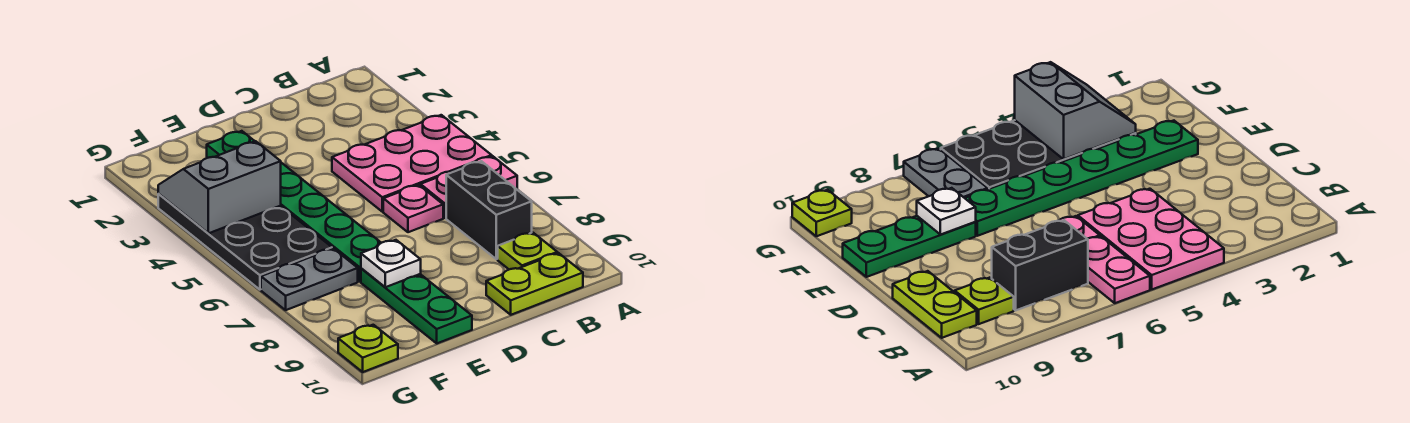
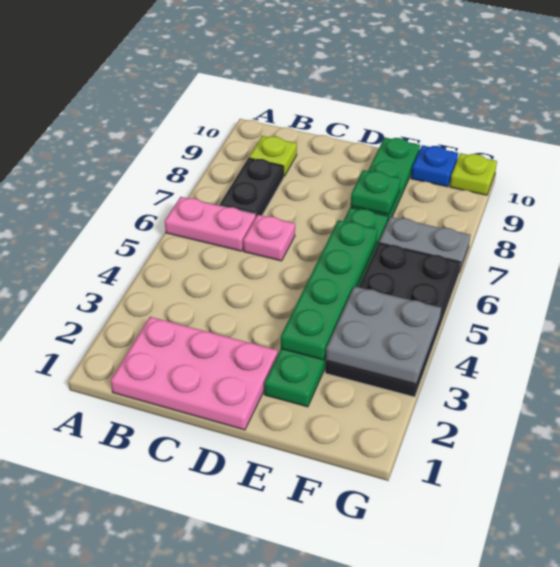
pink 2x3 plate [332,115,492,212] -> pink 2x3 plate moved to [111,317,278,430]
black 1x2 brick [446,161,532,259] -> black 1x2 plate [219,158,284,216]
lime 1x2 plate [486,253,583,315] -> none
none -> green 1x4 plate [281,220,377,360]
white 1x1 plate [361,240,421,287] -> green 1x1 plate [351,170,400,214]
grey 2x2 slope [158,141,281,233] -> grey 2x2 plate [326,286,441,384]
none -> blue 1x1 plate [411,145,458,187]

